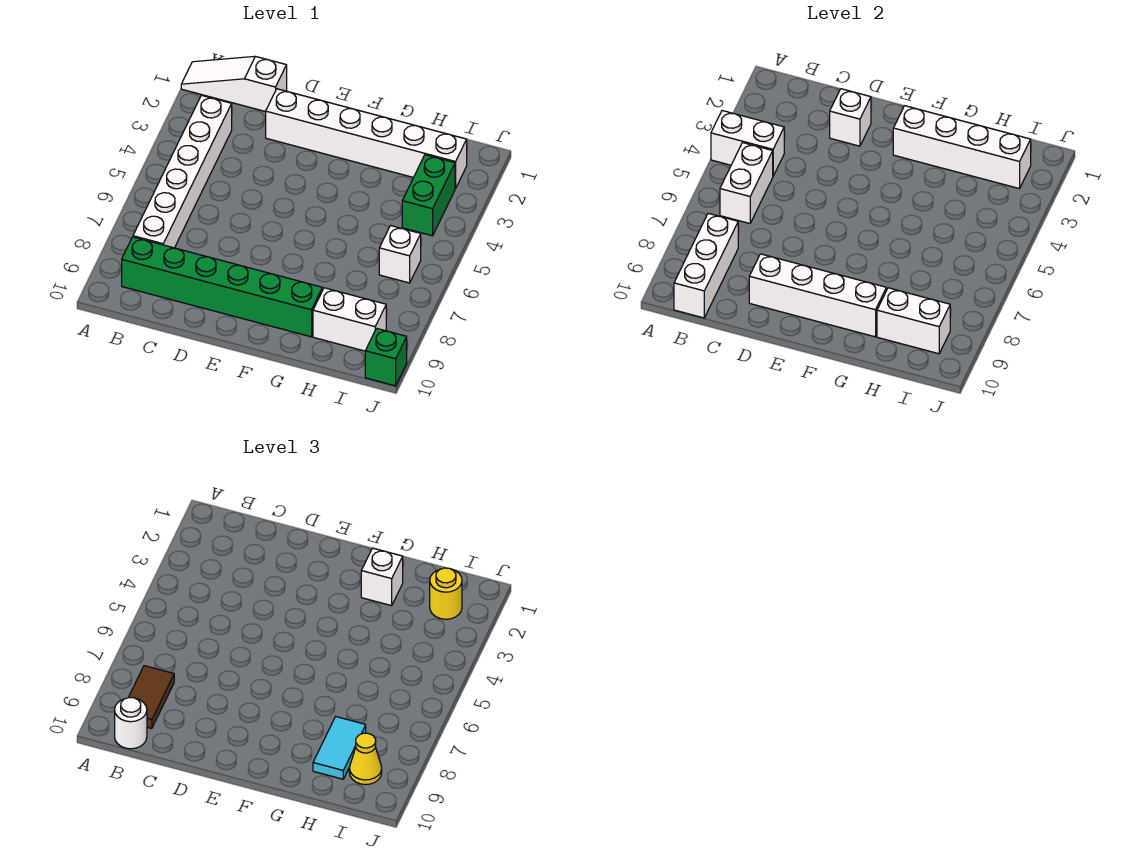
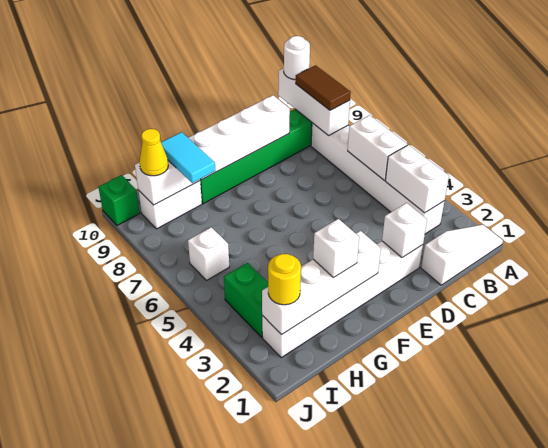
white 1x2 brick [711,111,784,176] -> white 1x2 brick turned to [385,145,449,213]

